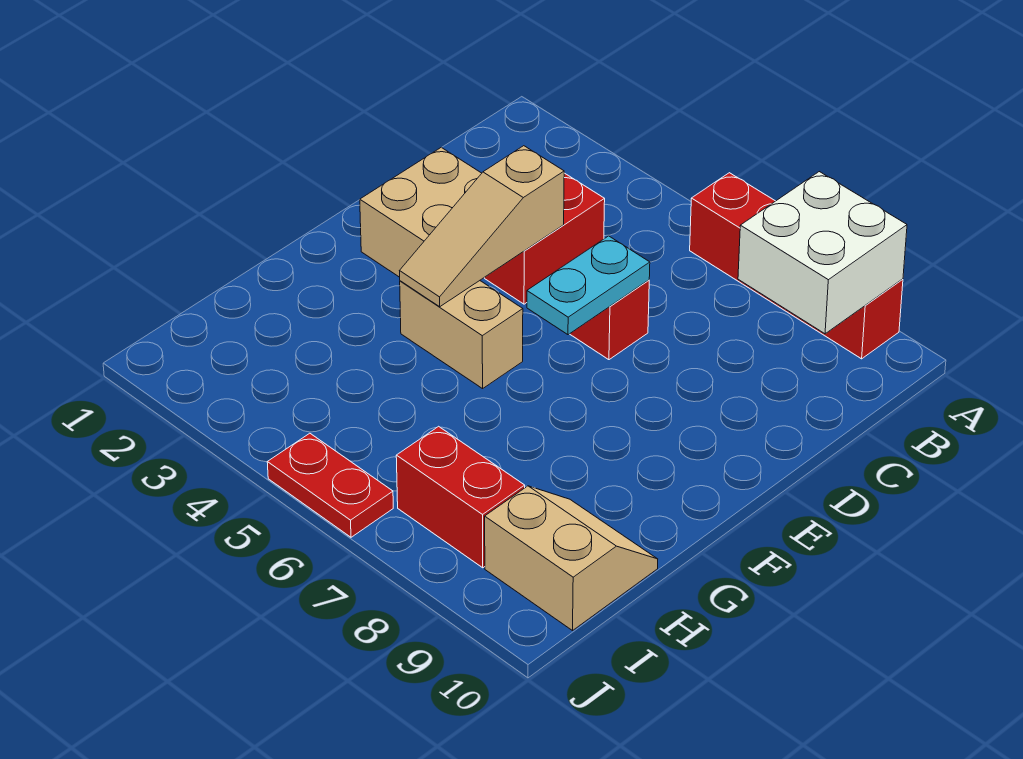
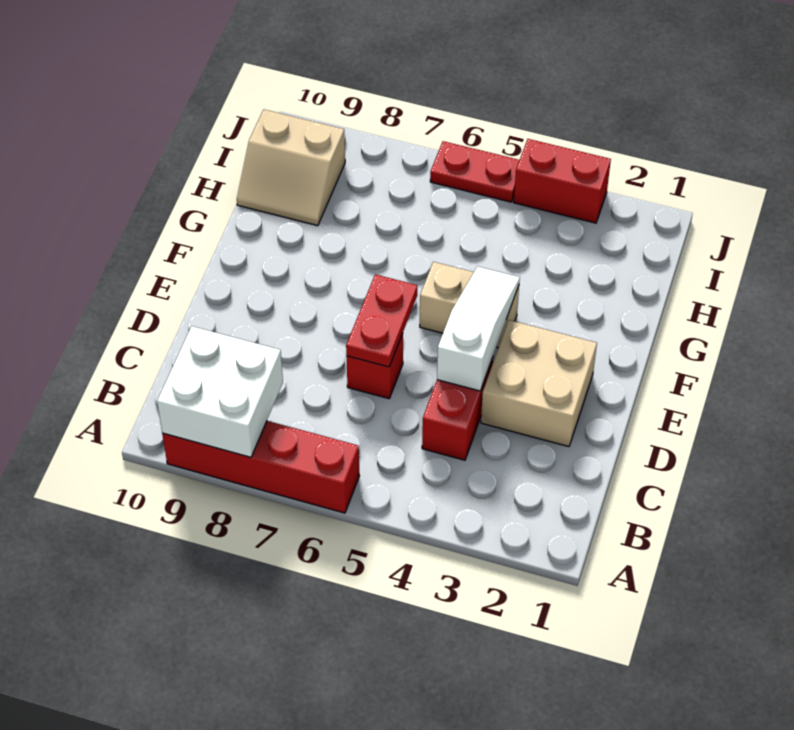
tan 1x3 slope [400,146,564,307] -> white 1x3 slope [437,267,520,391]
cyan 1x2 plate [527,236,650,335] -> red 1x2 plate [346,274,417,367]
red 1x2 brick [396,426,525,568] -> red 1x2 brick moved to [514,139,611,223]

